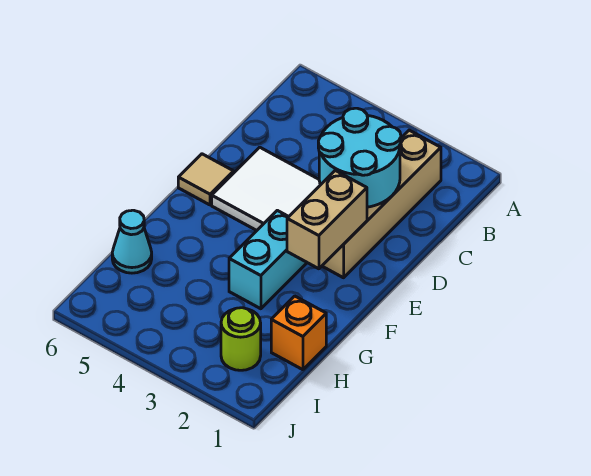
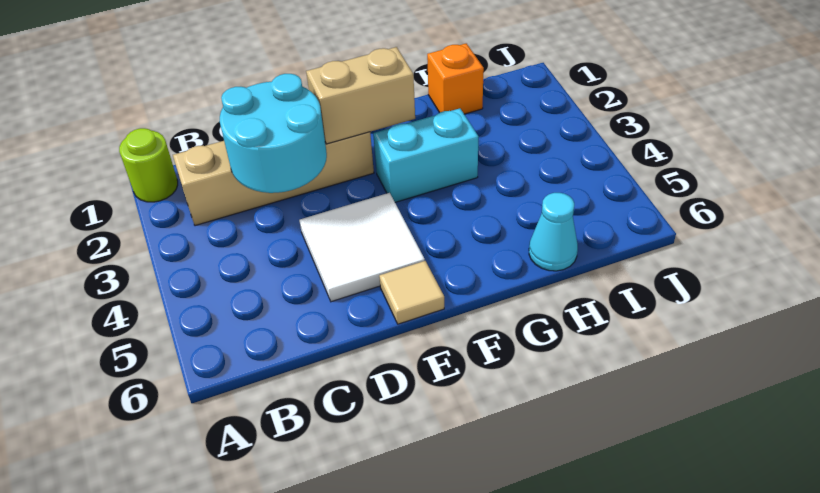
lime 1x1 round brick [221,308,261,370] -> lime 1x1 round brick moved to [119,128,178,202]

